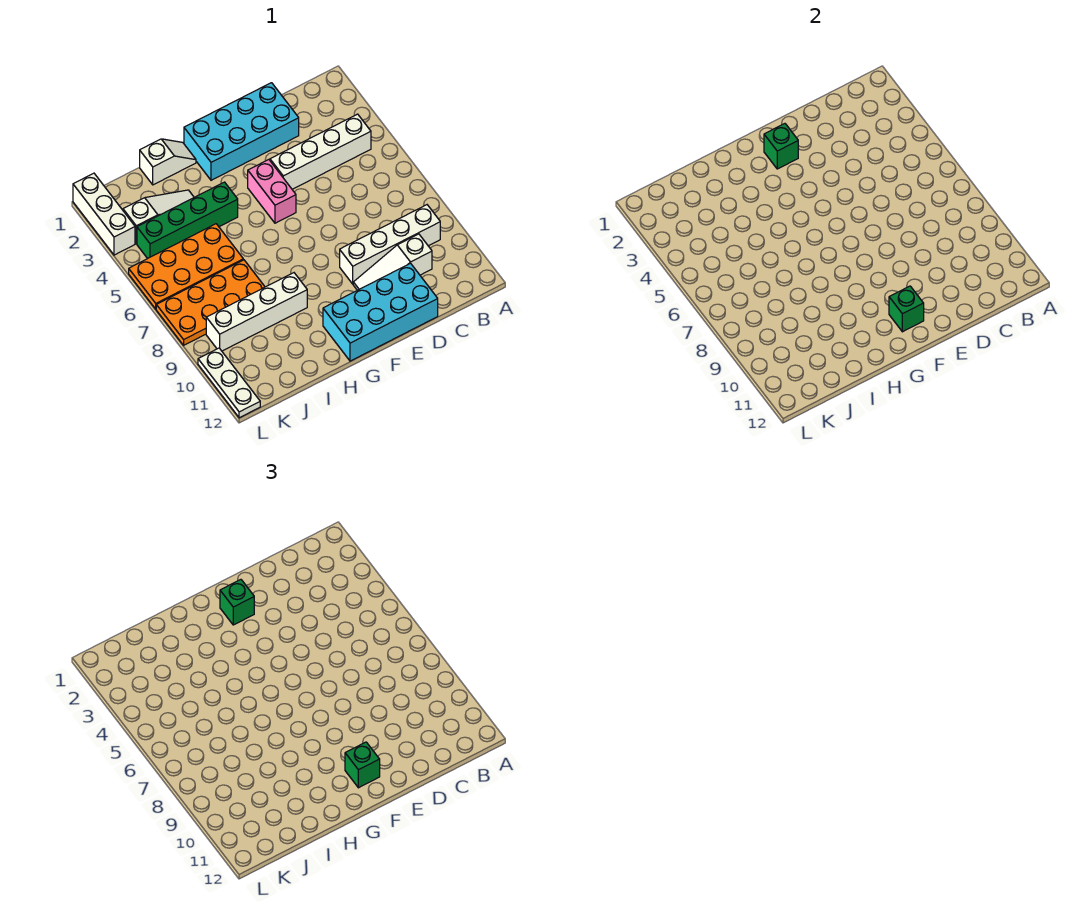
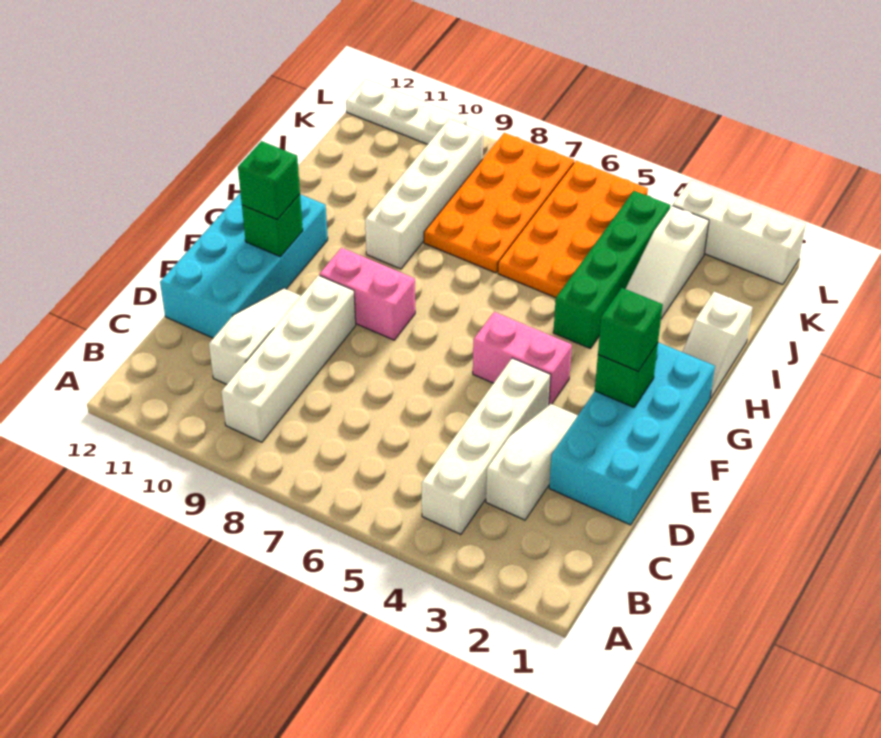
none -> white 1x3 slope [486,404,578,520]
none -> pink 1x2 brick [319,248,415,340]

